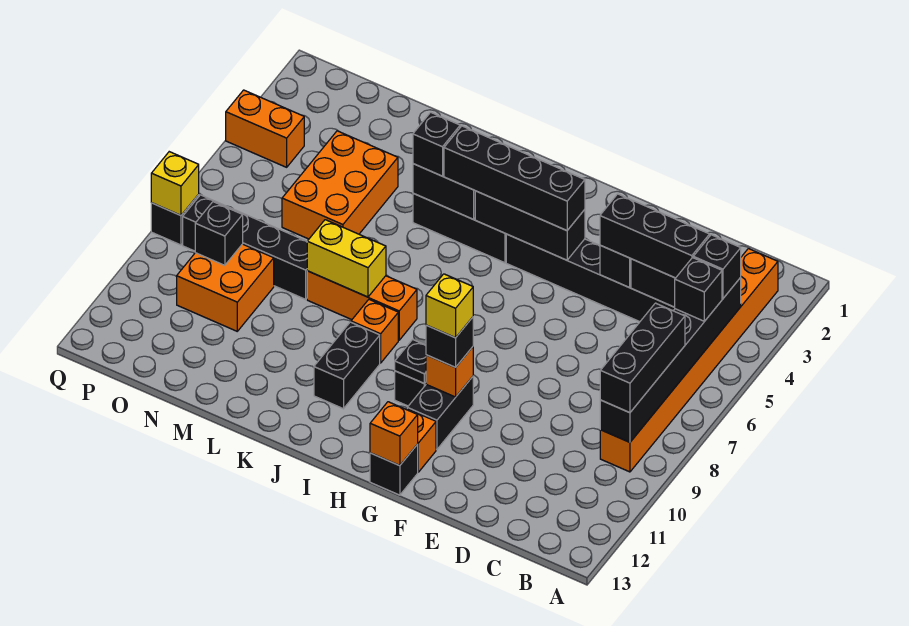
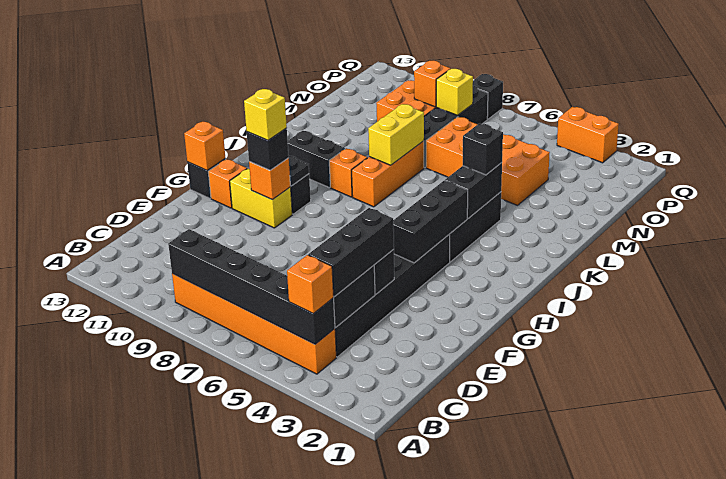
orange 1x8 brick [600,249,778,472] -> orange 1x6 brick [172,274,336,374]
black 1x1 brick [693,235,741,298] -> orange 1x1 brick [287,255,334,314]
black 1x1 brick [675,258,722,321] -> none
black 1x3 brick [600,303,685,413] -> none
black 1x4 brick [444,126,585,231] -> none
black 1x2 brick [407,377,473,449] -> yellow 1x2 brick [230,169,292,228]
orange 2x3 brick [282,131,398,239] -> orange 2x4 brick [426,117,550,205]
black 1x1 brick [195,202,243,265] -> orange 1x1 brick [414,61,451,107]
orange 1x2 brick [226,90,304,167] -> orange 1x2 brick turned to [557,107,619,163]
yellow 1x1 brick [151,152,199,215] -> yellow 1x1 brick moved to [436,69,473,115]

